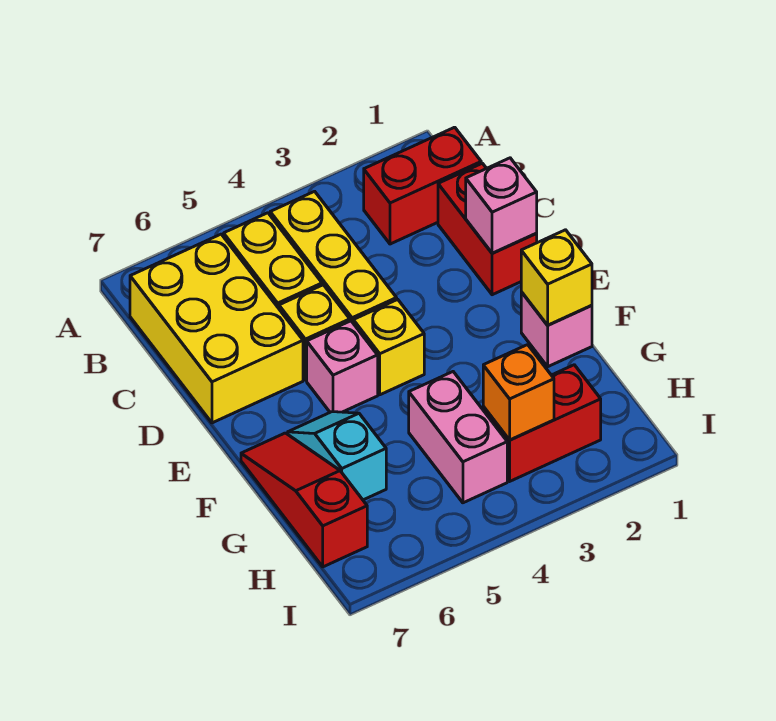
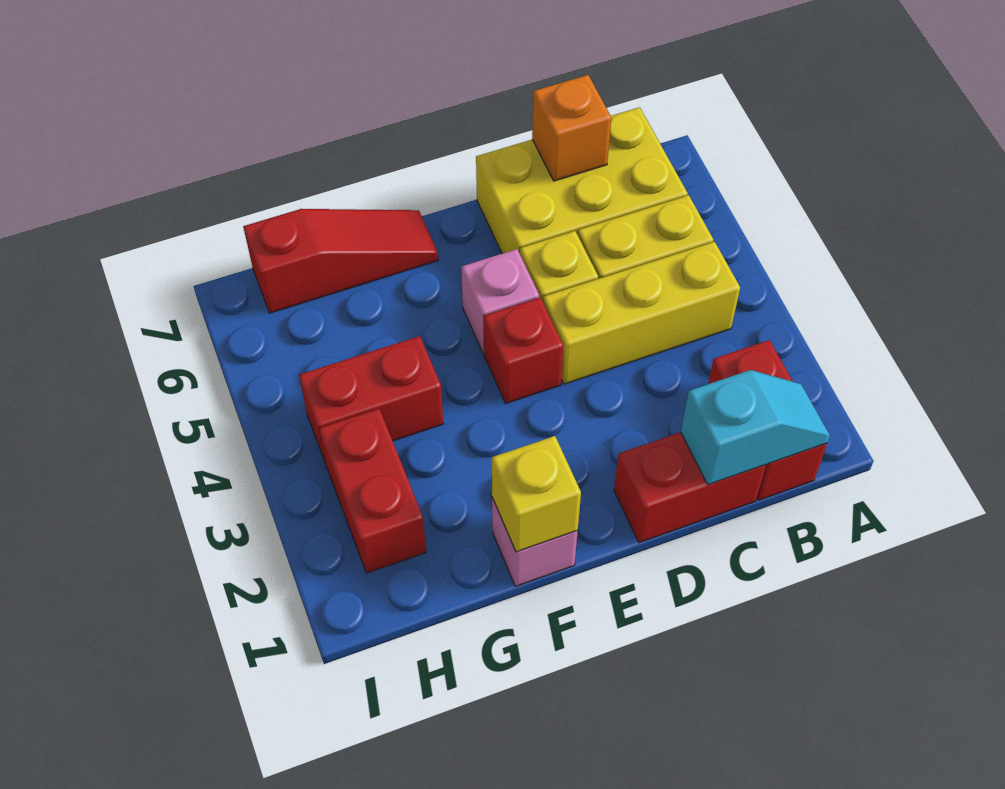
pink 1x1 brick [466,158,537,253] -> none
yellow 1x1 brick [353,299,424,395] -> red 1x1 brick [484,298,563,403]
cyan 1x2 slope [288,412,386,500] -> cyan 1x2 slope moved to [681,370,830,485]
pink 1x2 brick [409,372,507,503] -> red 1x2 brick [299,336,443,463]
orange 1x1 brick [483,345,554,440] -> orange 1x1 brick moved to [532,75,611,181]

